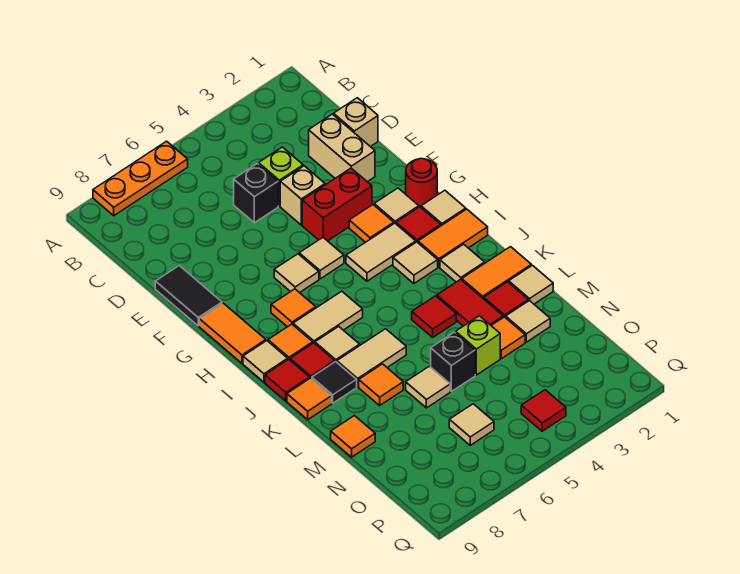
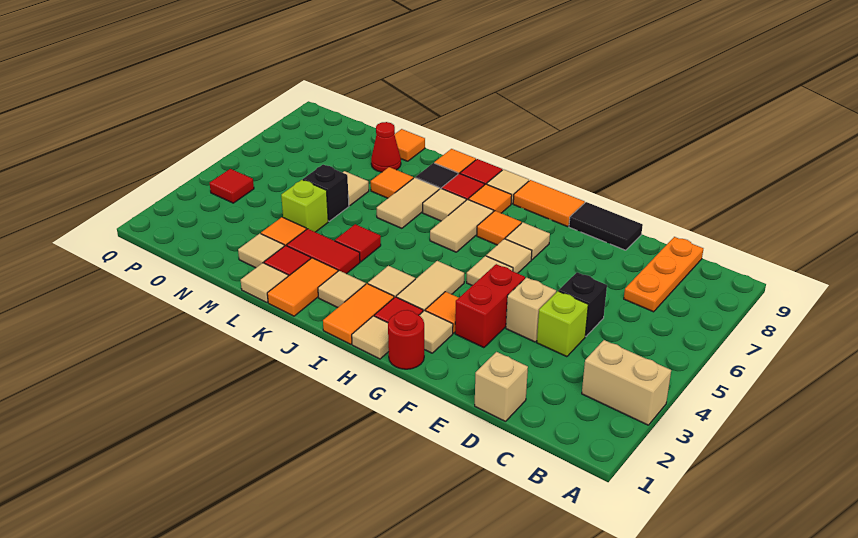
orange 1x3 plate [93,141,188,216] -> orange 1x3 plate moved to [624,237,703,312]
tan 1x2 brick [309,114,375,182] -> tan 1x2 brick moved to [582,340,671,425]
none -> red 1x1 cone [371,122,401,172]
tan 1x1 tile [449,404,494,445] -> tan 1x1 tile moved to [505,222,550,260]

